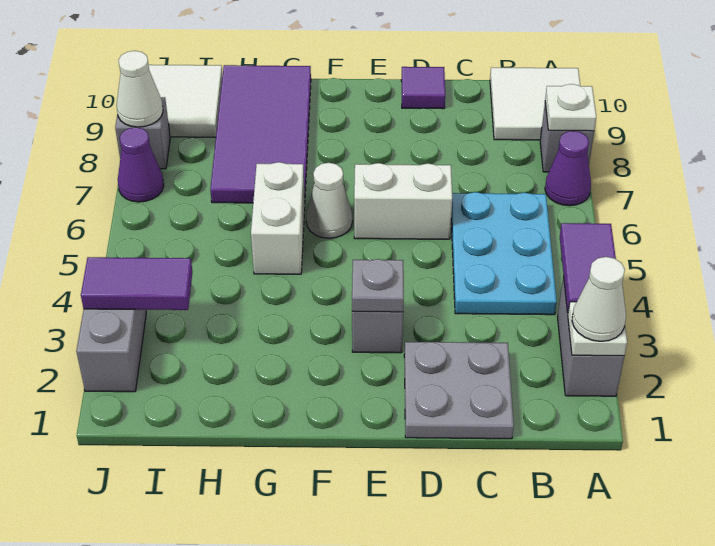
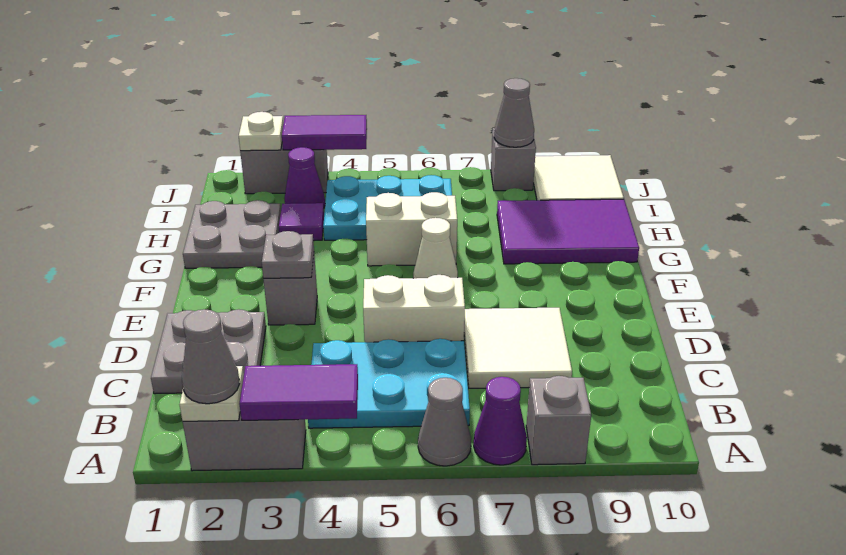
white 1x1 cone [572,257,626,341] -> grey 1x1 cone [182,309,240,404]
none -> grey 1x1 cone [418,378,471,466]
white 1x1 plate [545,84,596,131] -> white 1x1 plate moved to [239,112,283,151]
white 2x2 tile [490,67,580,140] -> white 2x2 tile moved to [464,308,572,388]
white 1x2 brick [354,163,452,239] -> white 1x2 brick turned to [363,275,465,342]
purple 1x1 tile [401,67,445,109] -> purple 1x1 tile moved to [279,203,324,241]
none -> grey 2x2 plate [183,200,281,268]
purple 2x4 tile [210,65,311,203] -> purple 2x3 tile [497,199,639,264]
none -> cyan 2x3 plate [323,175,452,240]
purple 1x2 tile [81,257,192,310] -> purple 1x2 tile turned to [282,115,367,150]
purple 1x1 cone [118,127,164,202] -> purple 1x1 cone moved to [284,147,325,207]
white 1x1 cone [117,51,163,127] -> grey 1x1 cone [494,78,534,147]

